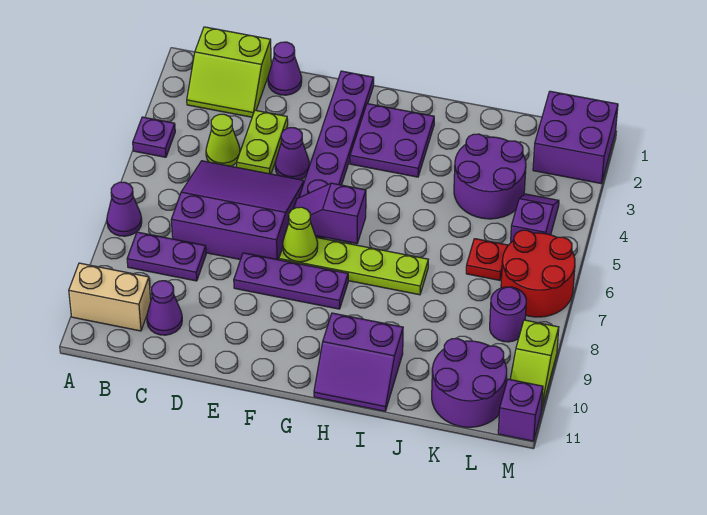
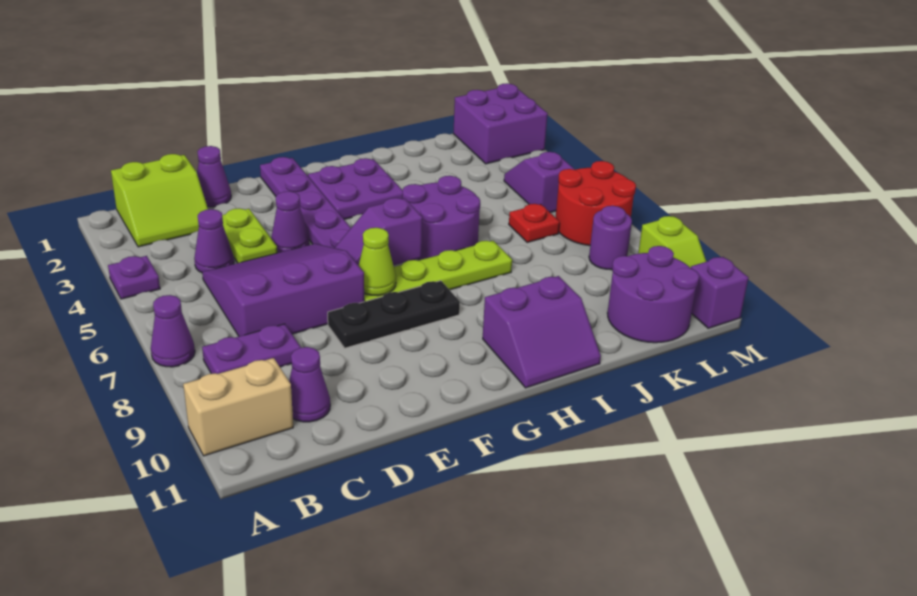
lime 1x1 cone [206,114,240,166] -> purple 1x1 cone [194,209,234,273]
purple 1x3 plate [234,253,348,309] -> black 1x3 plate [328,281,460,348]
purple 2x2 round brick [454,134,526,219] -> purple 2x2 round brick moved to [402,176,480,260]

